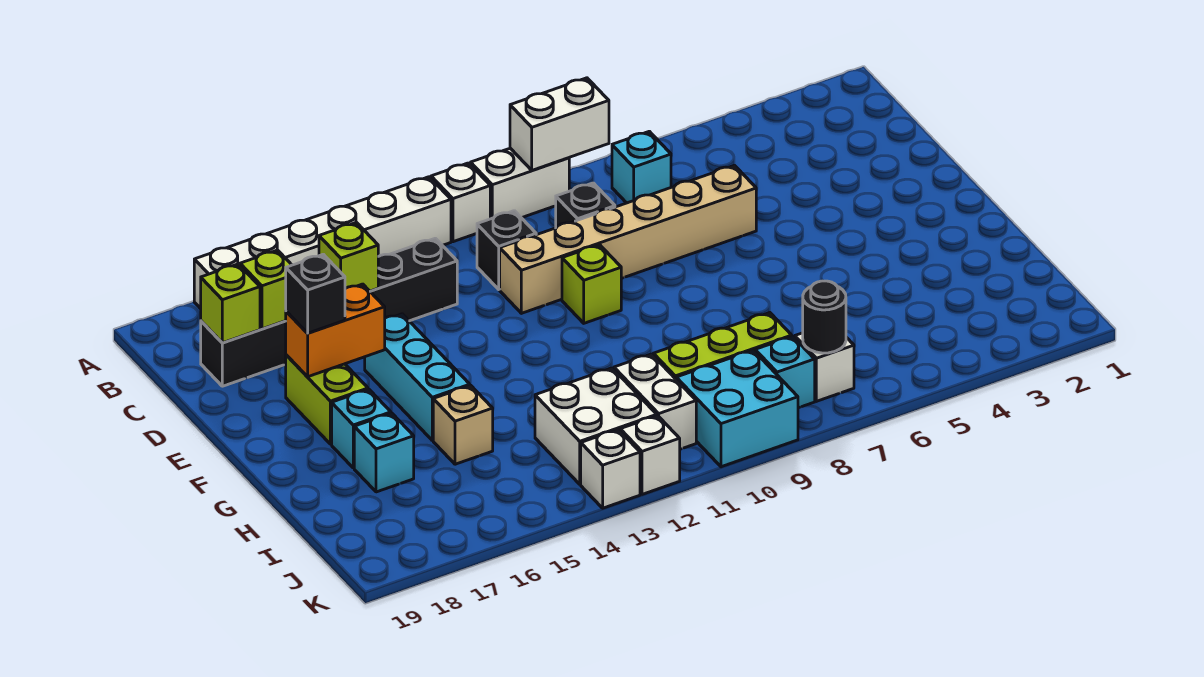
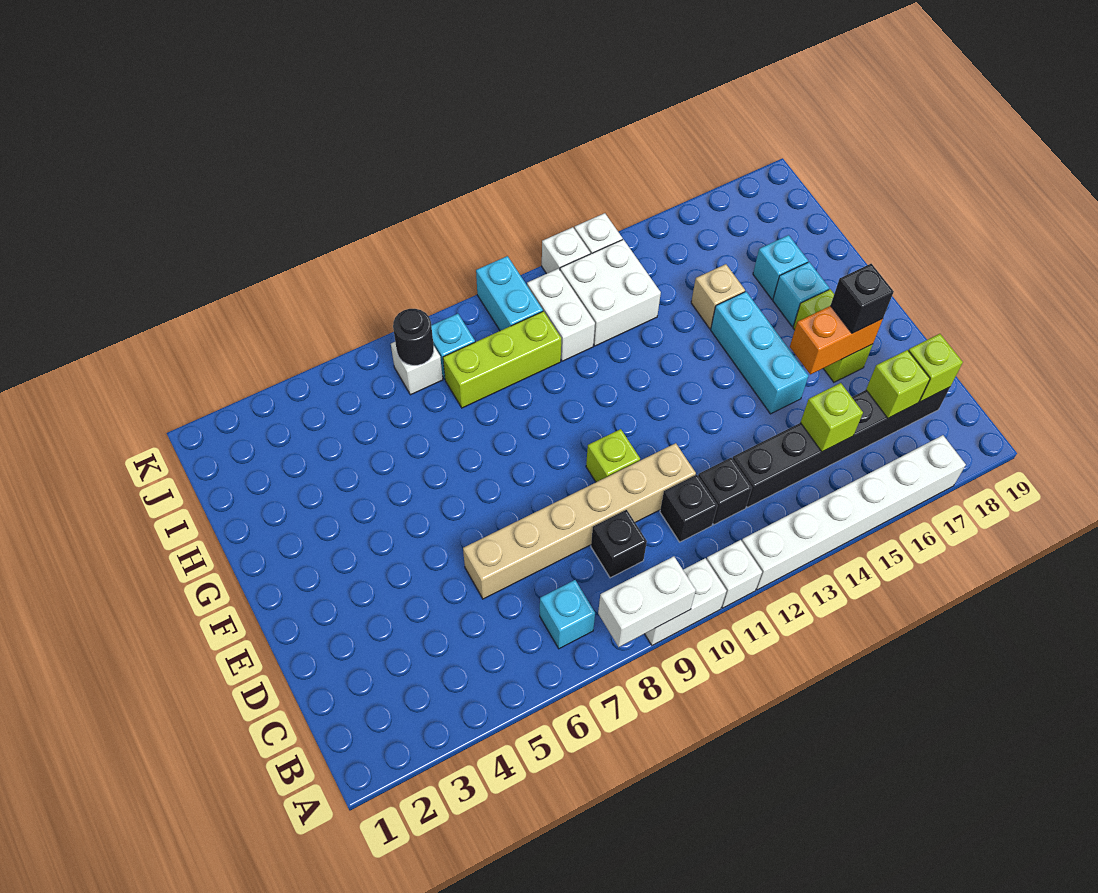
none -> black 1x1 brick [698,458,752,525]
cyan 2x2 brick [676,350,798,467] -> cyan 1x2 brick [476,256,543,331]

